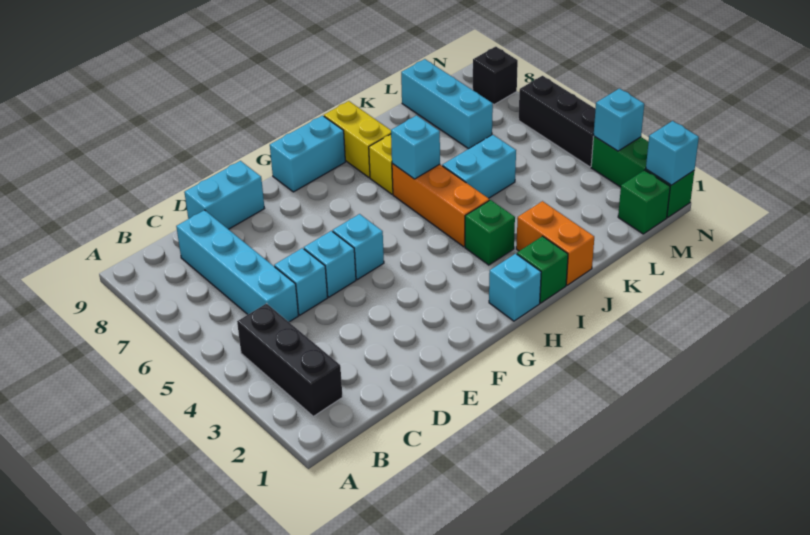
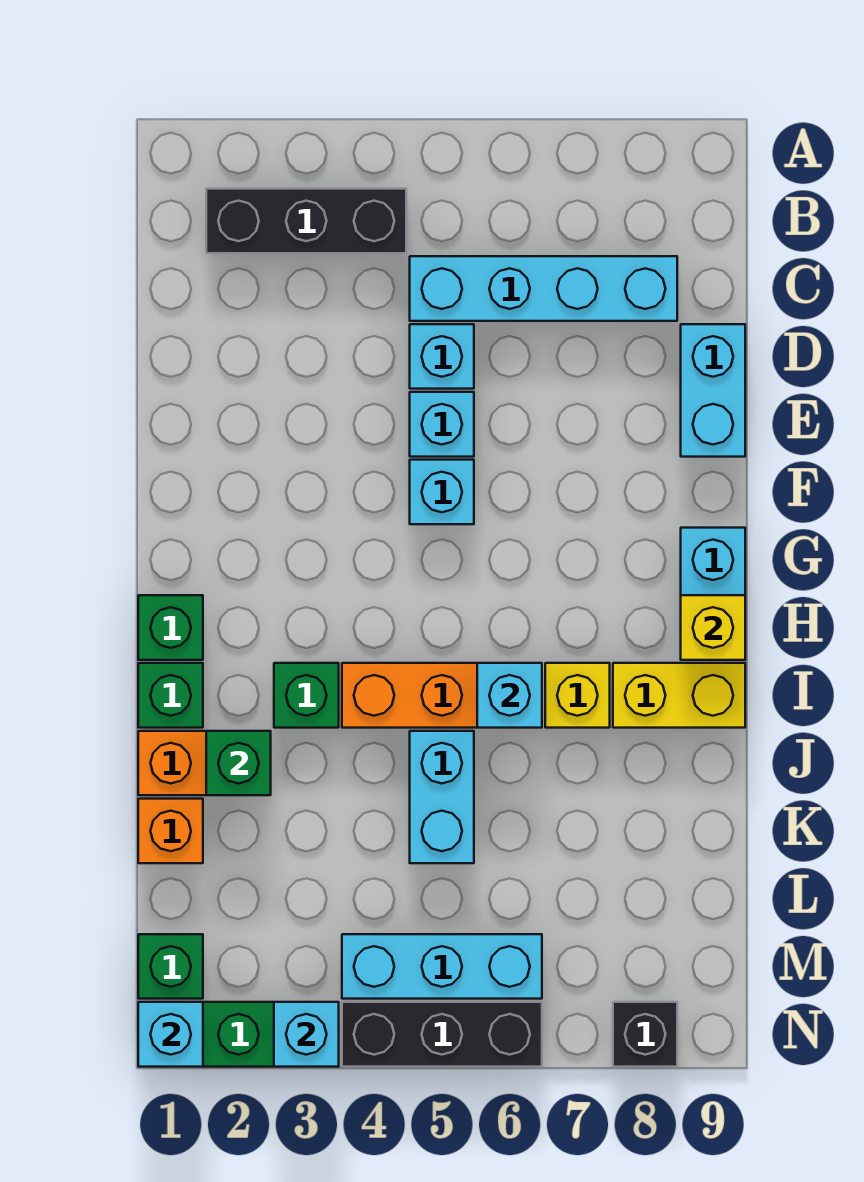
cyan 1x1 brick [489,254,541,321] -> green 1x1 brick [138,595,203,660]
none -> yellow 1x1 brick [681,595,745,660]
none -> green 1x1 brick [206,731,271,795]
none -> orange 1x1 brick [138,799,203,863]
cyan 1x3 brick [401,59,493,149] -> cyan 1x3 brick moved to [342,934,542,999]

